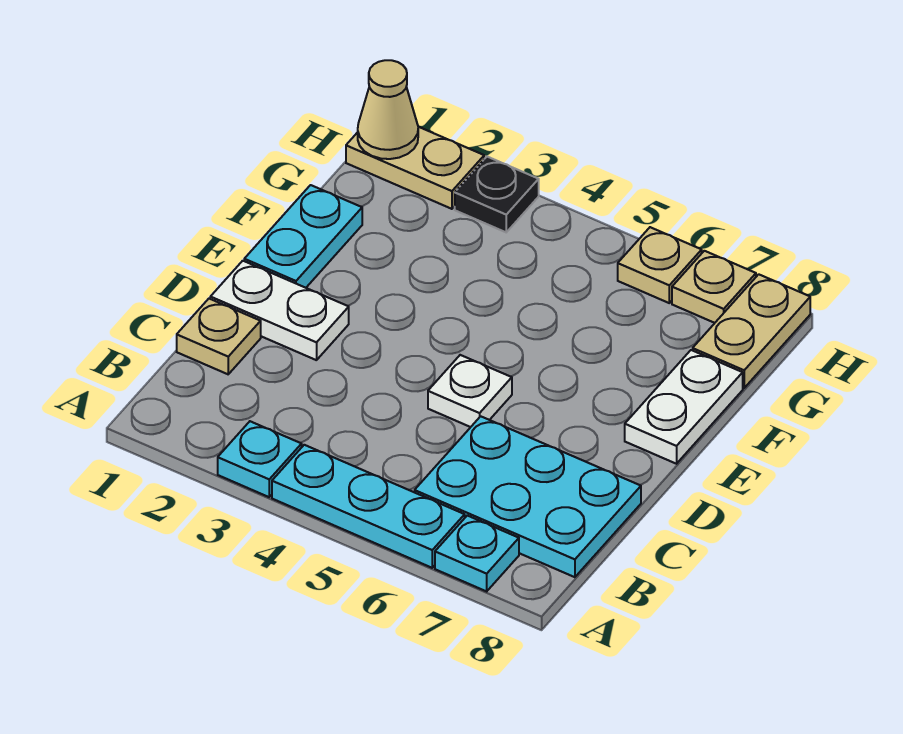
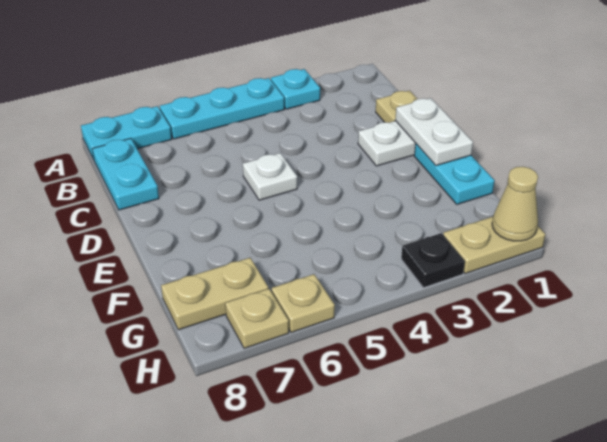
cyan 1x1 plate [435,515,519,591] -> cyan 1x2 plate [81,106,172,159]
cyan 2x3 plate [415,416,641,577] -> cyan 1x2 plate [92,138,159,210]
white 1x2 plate [625,350,743,464] -> white 1x2 plate moved to [395,98,473,166]
tan 1x2 plate [693,274,810,388] -> tan 1x2 plate turned to [161,258,268,330]

